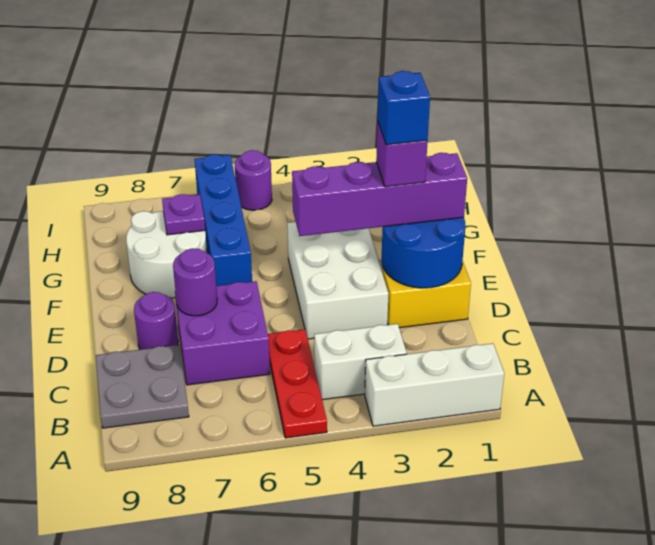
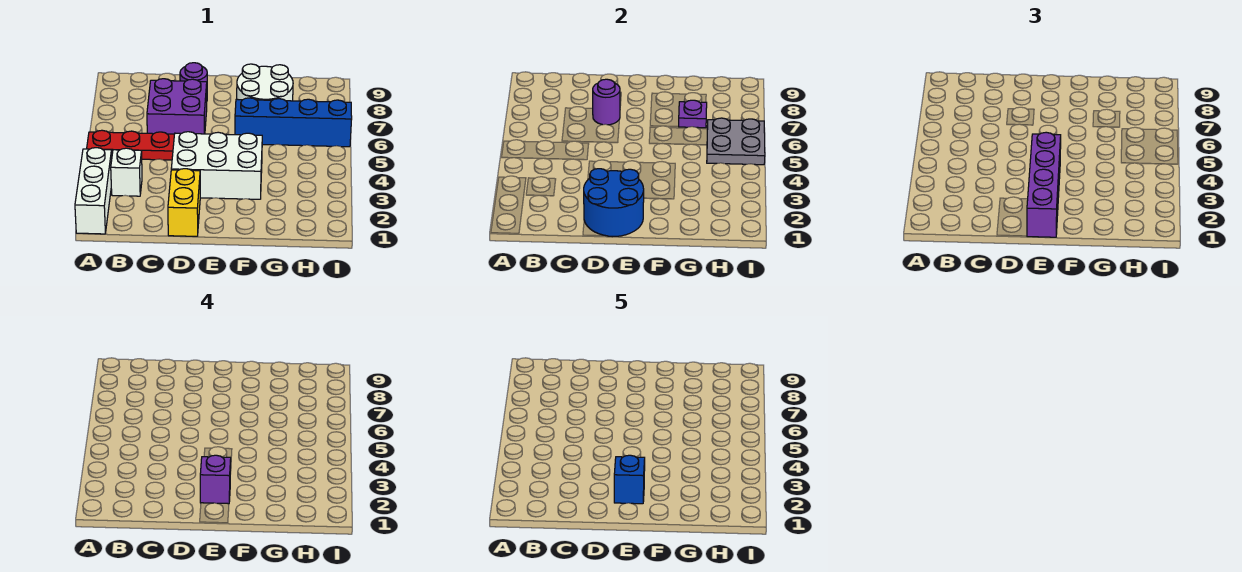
white 1x2 brick [314,324,407,400] -> white 1x1 brick [111,148,142,196]
grey 2x2 plate [96,345,189,428] -> grey 2x2 plate moved to [707,118,765,165]
purple 1x1 round brick [235,150,272,210] -> none

